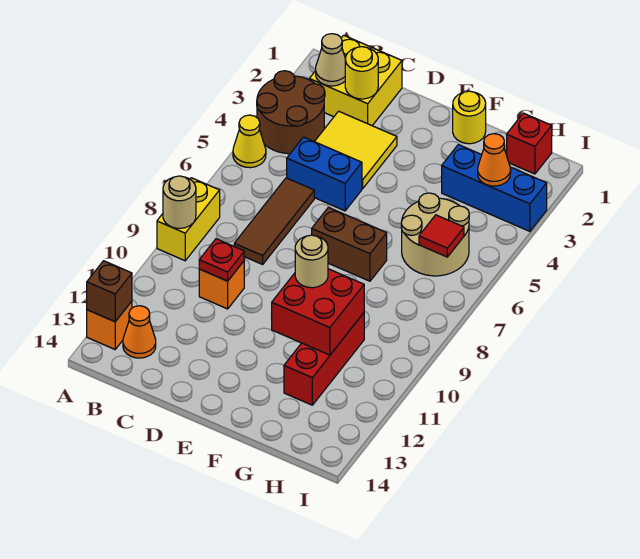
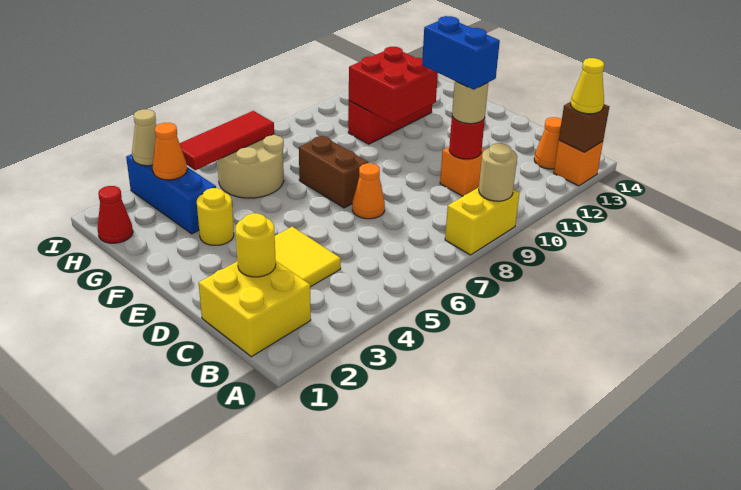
brown 2x2 round brick [257,71,325,154] -> none
yellow 1x1 cone [233,115,266,168] -> yellow 1x1 cone moved to [571,58,604,114]
tan 1x1 cone [316,34,346,86] -> tan 1x1 cone moved to [132,109,157,166]
blue 1x2 brick [287,137,362,211] -> blue 1x2 brick moved to [422,16,500,90]
brown 1x3 tile [234,178,314,264] -> none
red 1x1 plate [199,239,244,281] -> red 1x1 round brick [449,116,485,159]
none -> orange 1x1 cone [352,163,385,219]
yellow 1x1 round brick [453,91,486,144] -> yellow 1x1 round brick moved to [197,188,234,245]
tan 1x1 round brick [295,235,328,288] -> tan 1x1 round brick moved to [452,81,488,124]
red 1x1 brick [507,113,552,174] -> red 1x1 cone [97,186,133,243]
red 1x1 tile [419,215,464,257] -> red 1x3 tile [180,111,274,170]

